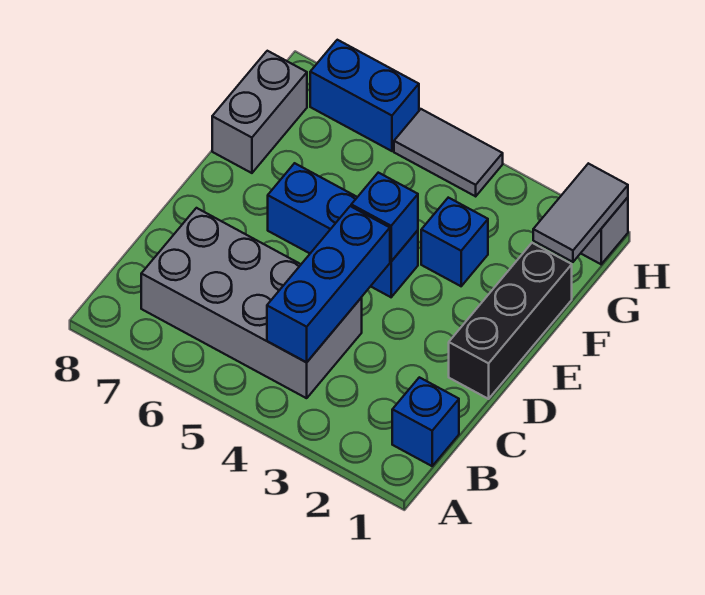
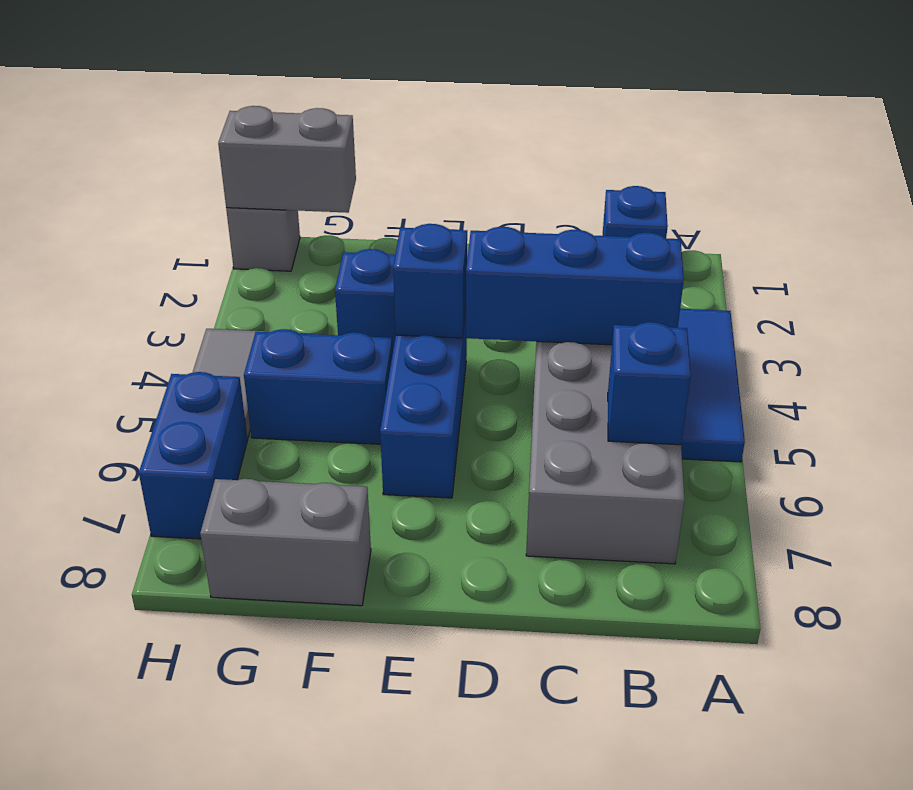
none -> blue 1x3 tile [678,309,745,462]
none -> blue 1x1 brick [608,322,691,445]
black 1x3 brick [449,243,572,399] -> none
none -> blue 1x2 brick [244,329,393,444]
grey 1x2 tile [533,163,628,262] -> grey 1x2 brick [218,106,356,213]

